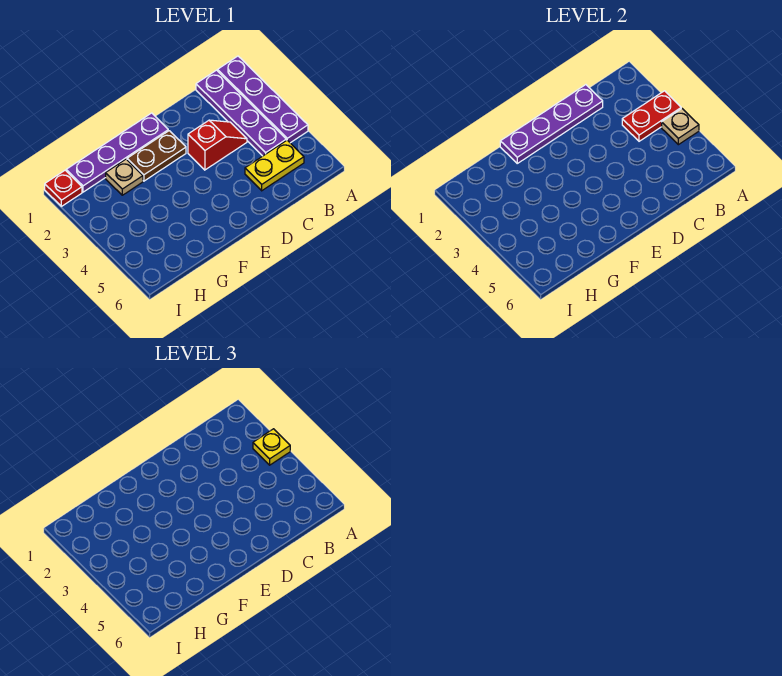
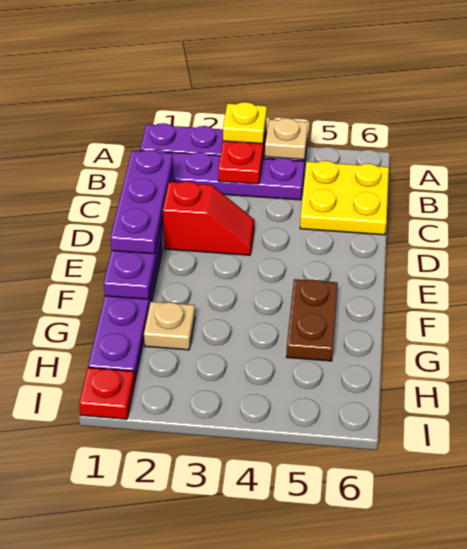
yellow 1x2 plate [245,140,304,191] -> yellow 2x2 plate [300,161,389,235]
none -> purple 1x3 plate [110,150,173,254]
red 1x2 slope [188,120,247,170] -> red 1x2 slope turned to [163,181,255,255]
brown 1x2 plate [127,131,186,181] -> brown 1x2 plate moved to [286,279,338,361]

